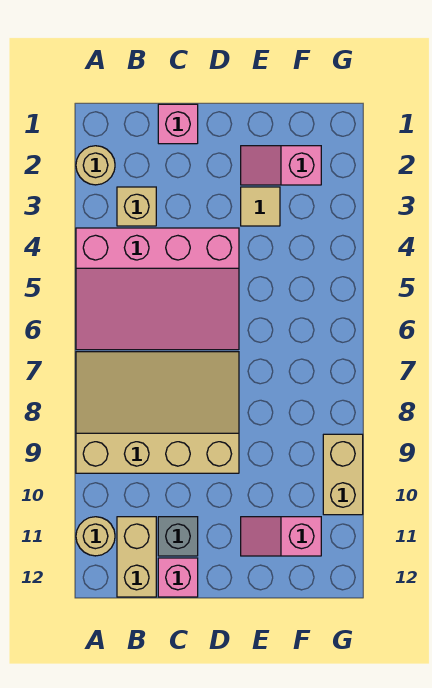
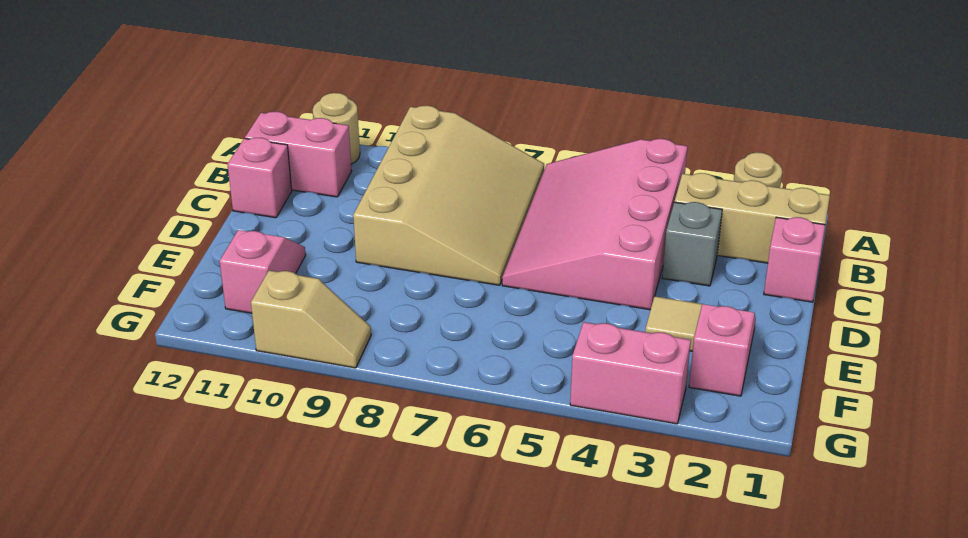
tan 1x1 brick [117,187,156,226] -> tan 1x3 brick [675,173,830,263]
tan 1x2 brick [117,517,156,597] -> pink 1x2 brick [245,112,352,197]
grey 1x1 brick [158,517,198,556] -> grey 1x1 brick moved to [662,202,722,286]
none -> pink 1x2 brick [570,322,691,424]
tan 1x2 brick [323,434,363,515] -> tan 1x2 slope [251,271,371,368]

